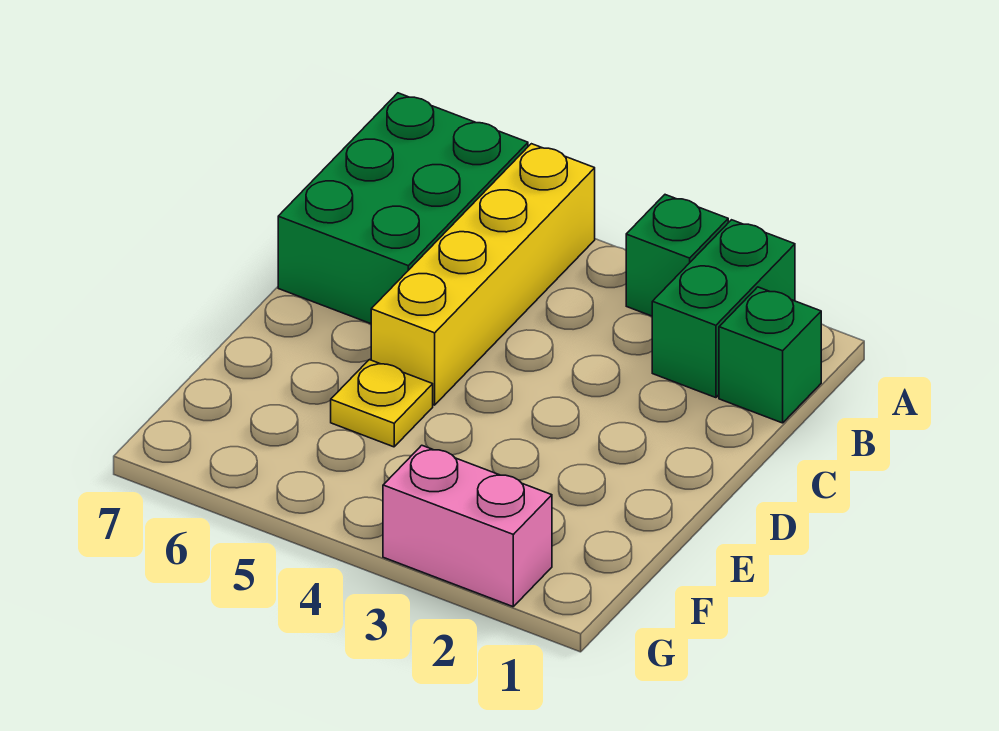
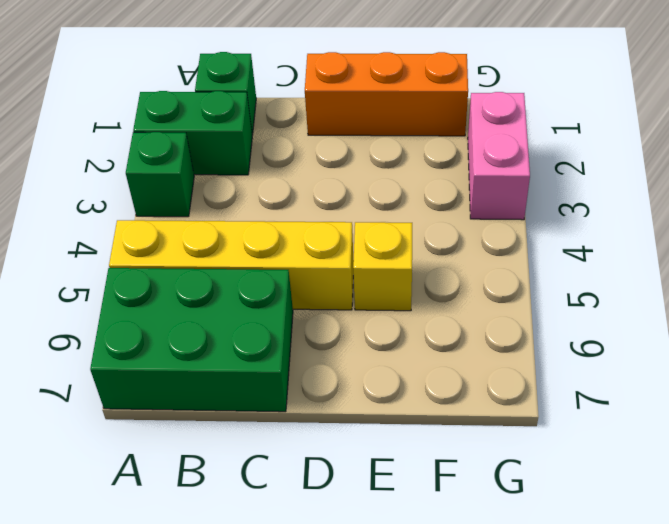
none -> orange 1x3 brick [305,52,468,136]
yellow 1x1 plate [331,360,433,447] -> yellow 1x1 brick [353,222,412,311]

